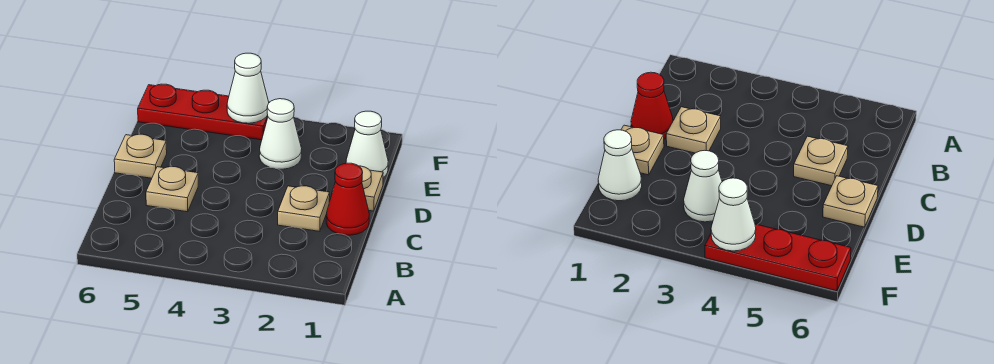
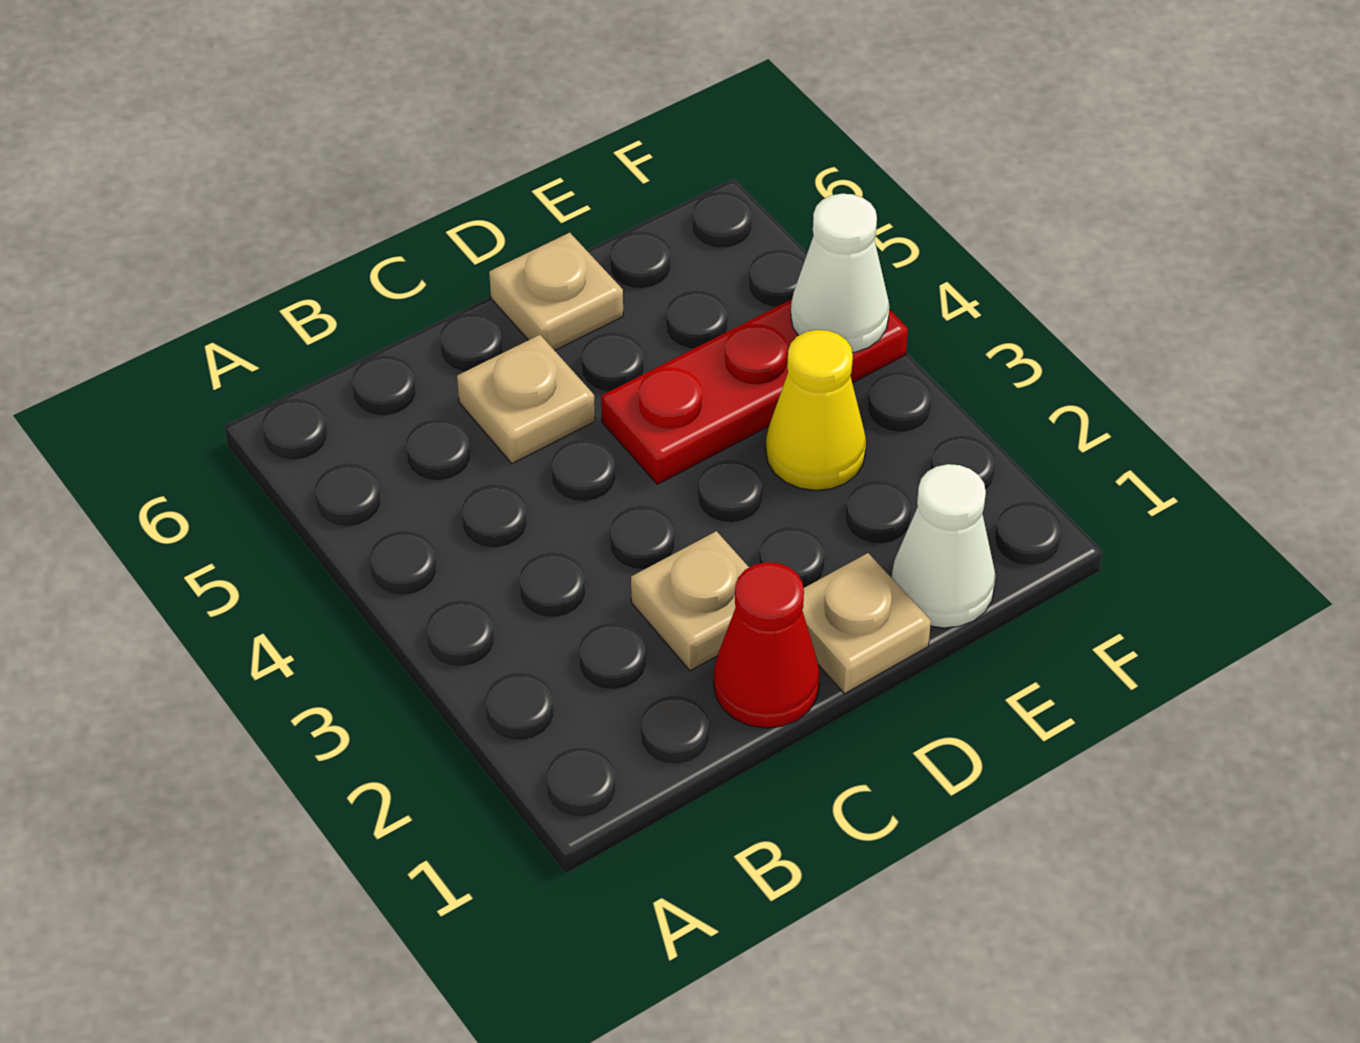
white 1x1 cone [259,99,302,169] -> yellow 1x1 cone [766,330,866,490]
red 1x3 plate [138,84,270,140] -> red 1x3 plate turned to [601,299,908,484]

